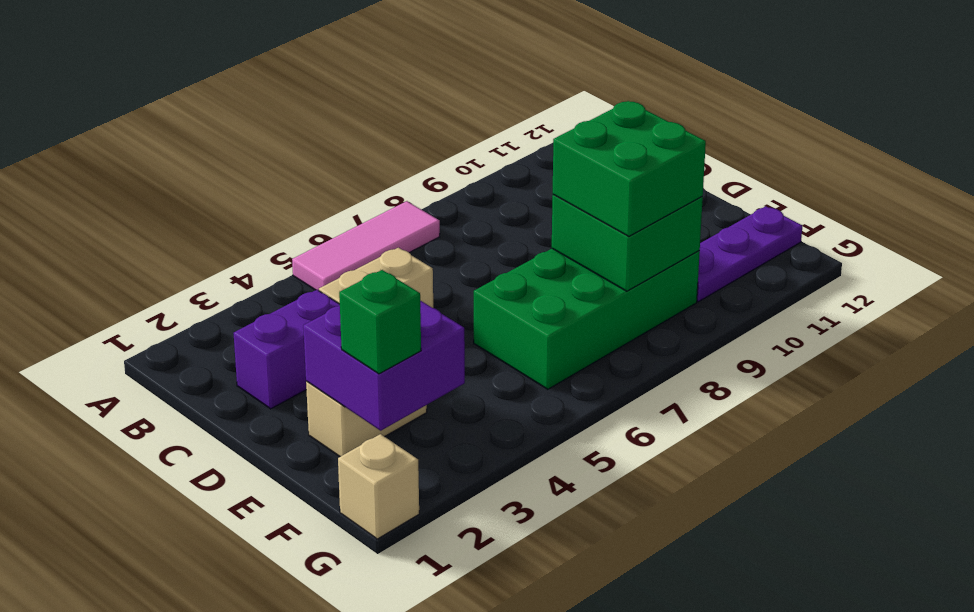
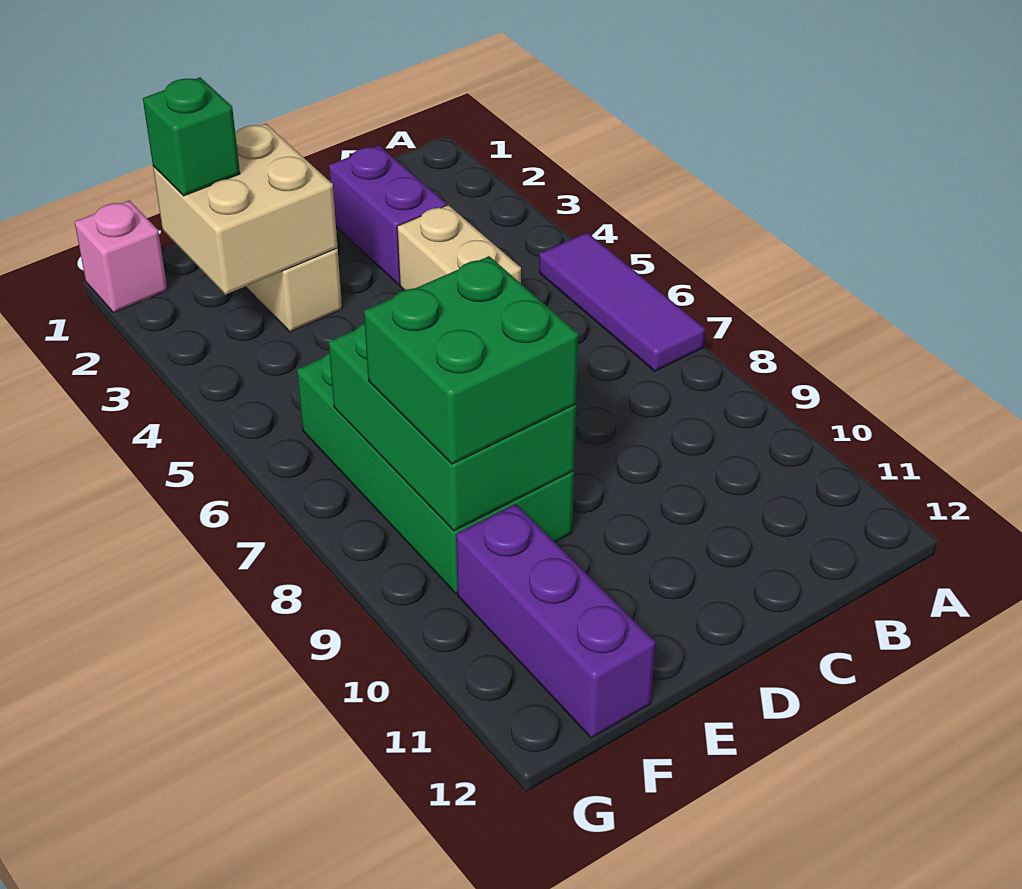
pink 1x3 tile [292,201,440,291] -> purple 1x3 tile [539,233,705,371]
purple 2x2 brick [303,301,465,431] -> tan 2x2 brick [153,124,338,295]
green 2x2 brick [552,195,703,291] -> green 2x3 brick [329,323,576,531]
purple 1x3 plate [697,206,802,302] -> purple 1x3 brick [456,504,656,738]
tan 1x1 brick [338,434,419,539] -> pink 1x1 brick [75,201,167,313]

